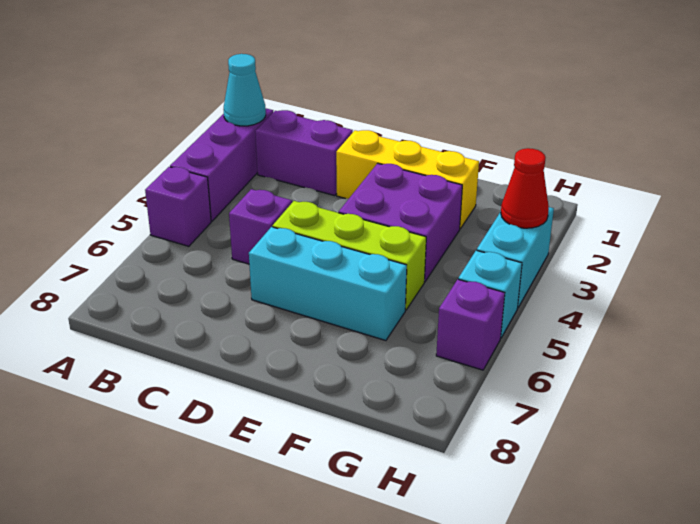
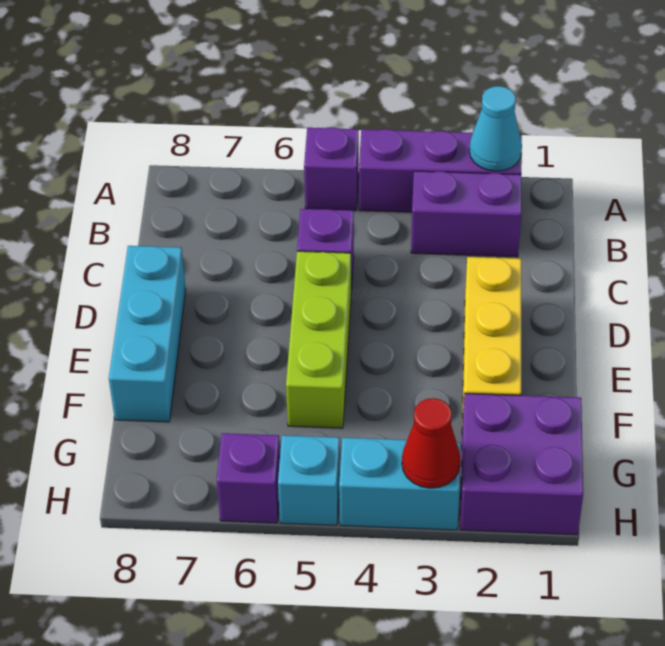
purple 1x2 brick [255,110,353,195] -> purple 1x2 brick turned to [411,171,521,257]
cyan 1x3 brick [249,227,407,341] -> cyan 1x3 brick moved to [109,246,186,422]
purple 2x2 brick [339,163,462,282] -> purple 2x2 brick moved to [460,393,583,535]

